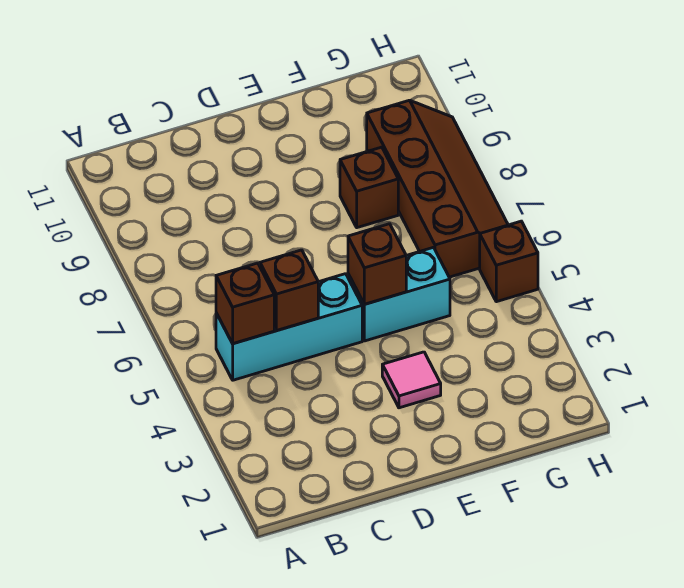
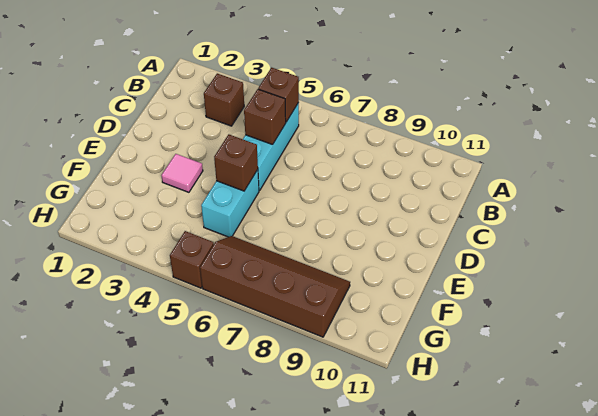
brown 1x1 brick [340,147,398,228] -> brown 1x1 brick moved to [204,73,244,126]
brown 2x4 slope [367,100,508,277] -> brown 2x4 slope turned to [200,236,350,337]

